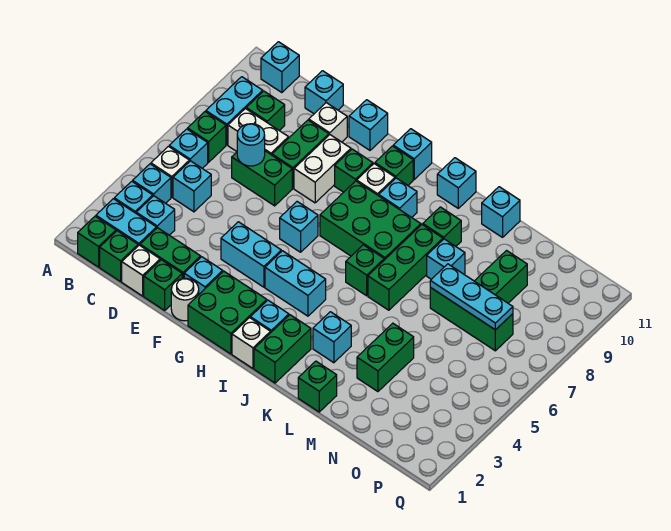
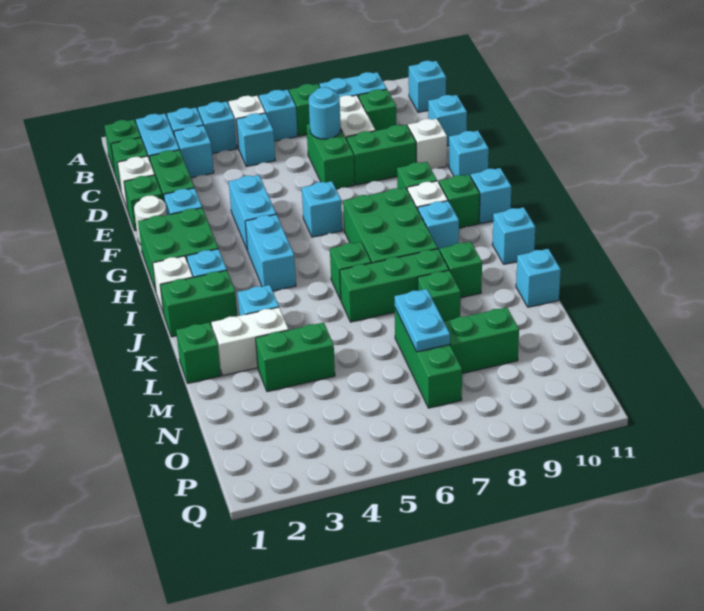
white 1x2 brick [294,135,351,203] -> white 1x2 brick moved to [211,307,289,376]
cyan 1x1 brick [427,239,465,279] -> green 1x1 brick [418,270,461,321]
cyan 1x3 plate [430,264,513,330] -> cyan 1x2 plate [395,289,450,352]

